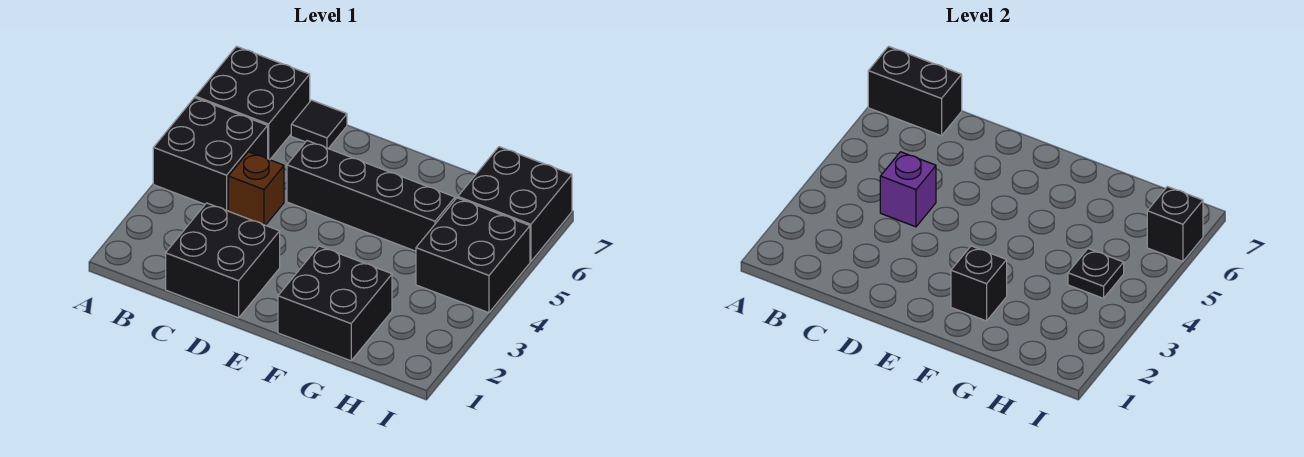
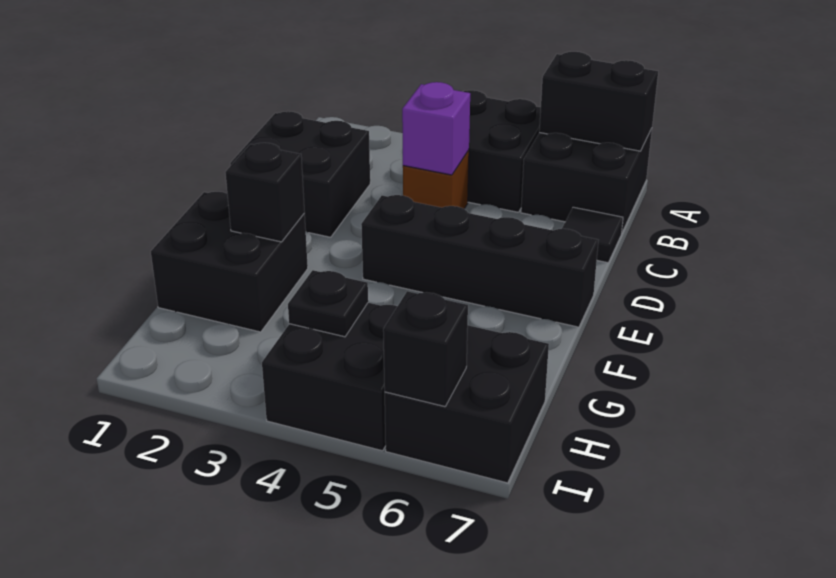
black 1x2 brick [868,46,962,136] -> black 1x2 brick turned to [539,52,658,151]
black 1x4 brick [287,141,455,251] -> black 1x4 brick turned to [361,195,598,327]

